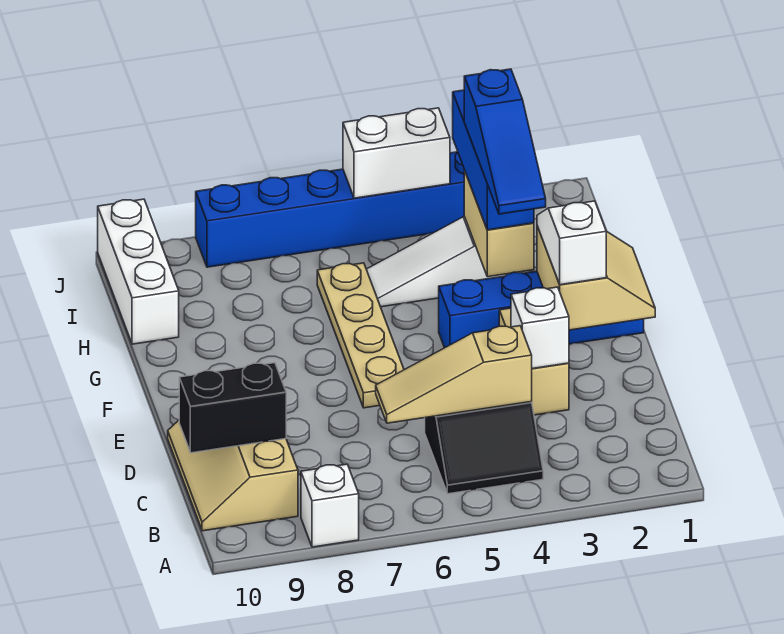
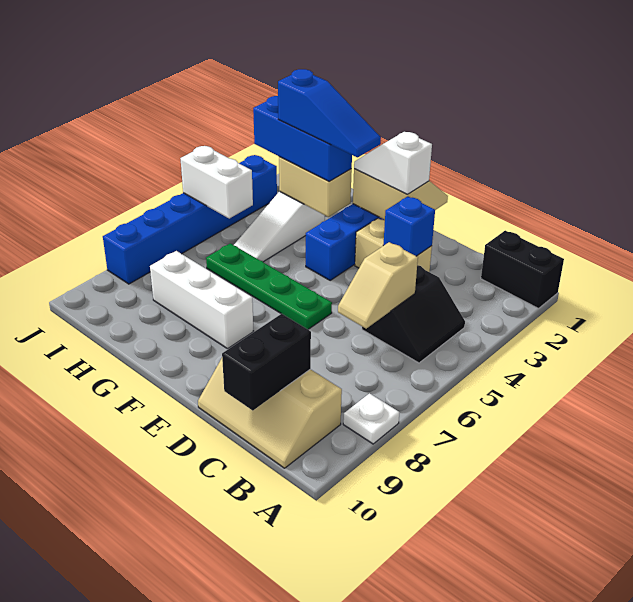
none -> black 1x2 brick [481,231,564,308]
white 1x1 brick [301,464,359,547] -> white 1x1 plate [343,393,400,444]
tan 1x3 slope [376,326,532,423] -> tan 1x2 slope [338,242,418,329]
white 1x1 brick [511,287,569,369] -> blue 1x1 brick [383,196,435,256]
tan 1x4 plate [317,263,404,408] -> green 1x4 plate [206,243,332,329]
white 1x3 brick [98,199,179,344] -> white 1x3 brick moved to [150,251,254,349]
white 1x2 brick [343,108,450,198] -> white 1x2 brick turned to [180,146,253,218]

